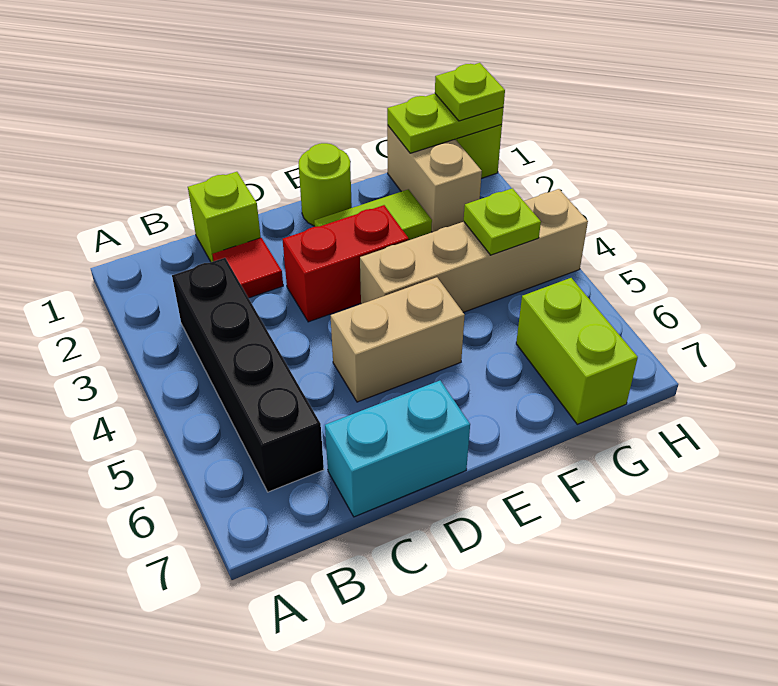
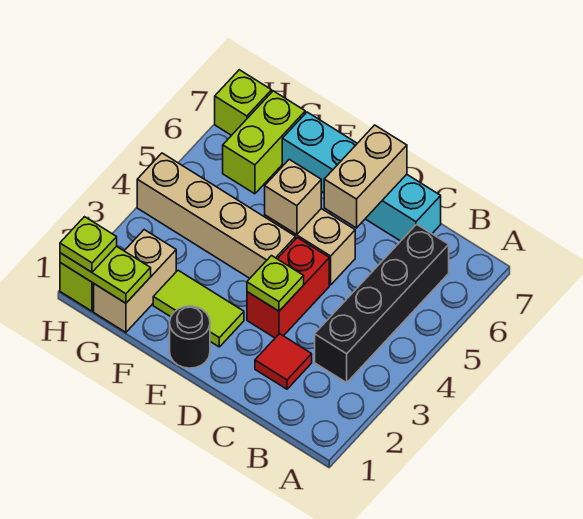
lime 1x1 brick [188,172,261,262] -> lime 1x1 brick moved to [215,70,272,135]
cyan 1x2 brick [325,381,470,517] -> cyan 1x4 brick [282,112,441,241]
red 1x2 brick [282,205,409,322] -> red 1x2 brick turned to [247,238,329,338]
none -> tan 1x2 brick [324,125,407,228]
lime 1x1 round brick [299,143,352,226] -> black 1x1 round brick [170,306,210,368]
none -> tan 1x1 brick [265,159,321,235]
lime 1x1 plate [464,188,541,255] -> lime 1x1 plate moved to [247,256,304,311]

